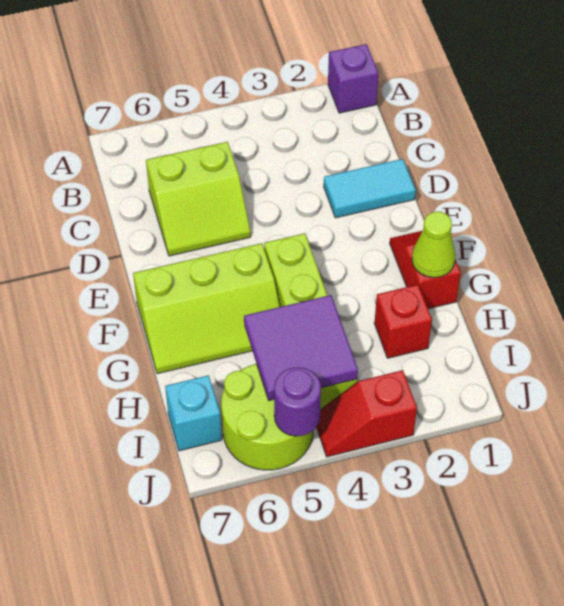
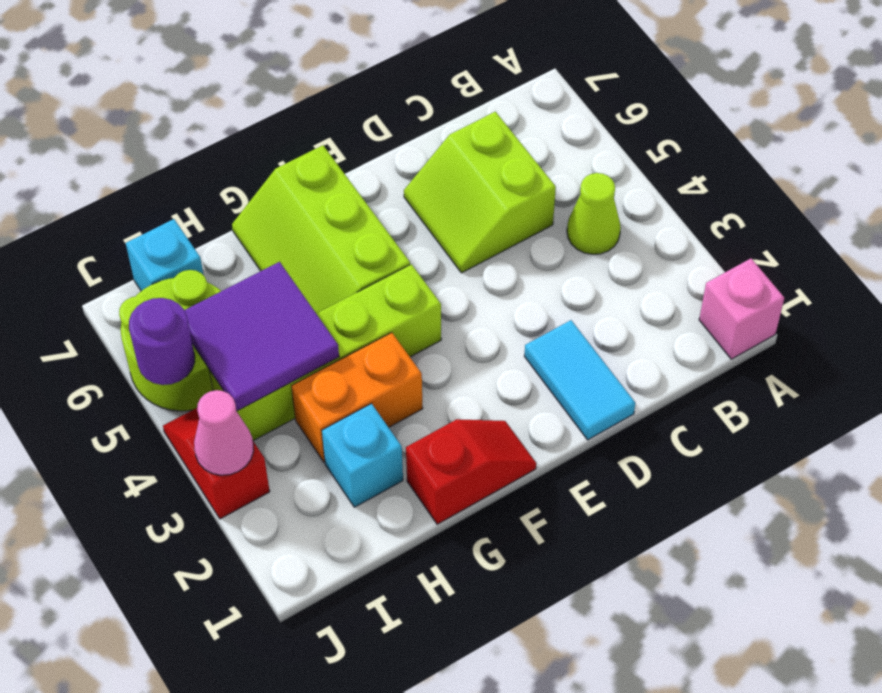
purple 1x1 brick [328,44,379,113] -> pink 1x1 brick [699,259,784,359]
lime 1x1 cone [412,212,456,278] -> lime 1x1 cone moved to [567,173,621,254]
none -> orange 1x2 brick [291,333,423,462]
red 1x1 brick [374,285,432,358] -> cyan 1x1 brick [322,404,403,507]
none -> pink 1x1 cone [194,390,254,475]

